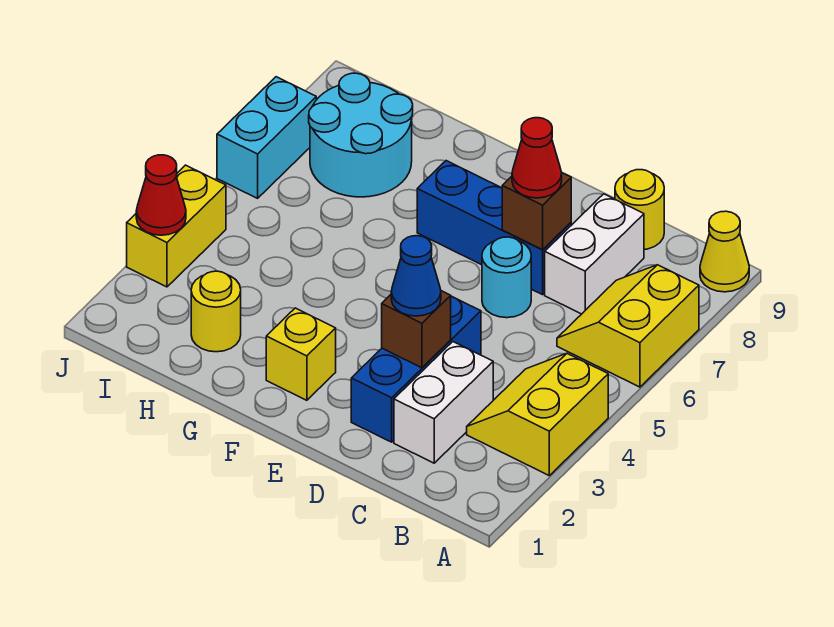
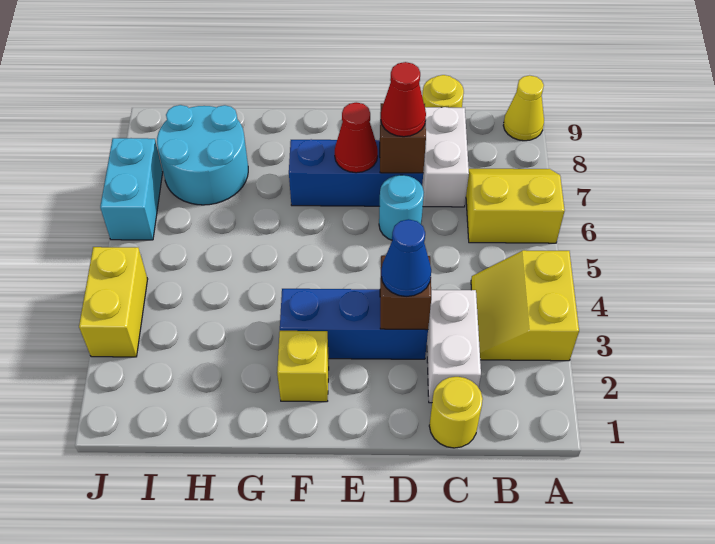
yellow 2x2 slope [557,265,699,387] -> yellow 2x2 slope turned to [466,169,565,243]
blue 1x3 brick [351,296,481,442] -> blue 1x3 brick turned to [280,289,428,359]
yellow 1x1 round brick [191,271,241,352] -> yellow 1x1 round brick moved to [429,377,483,448]
red 1x1 cone [136,155,186,235] -> red 1x1 cone moved to [335,102,378,173]

